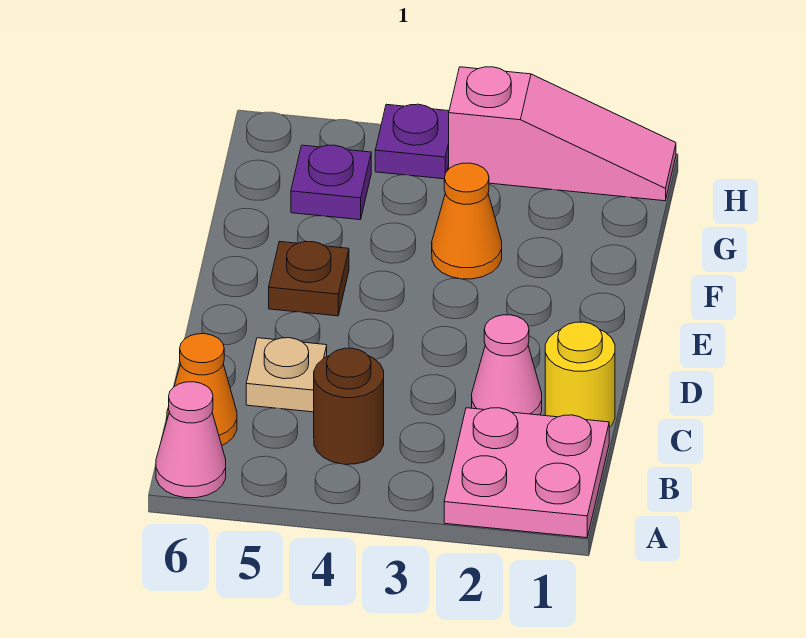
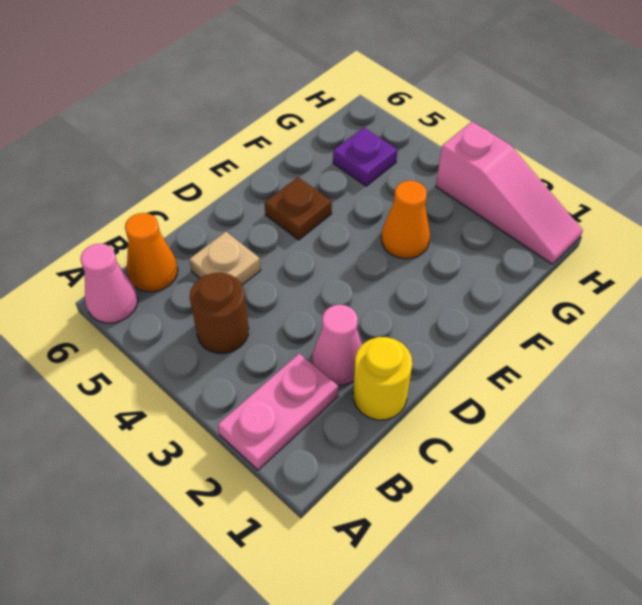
pink 2x2 plate [444,408,609,538] -> pink 1x2 plate [218,354,338,470]
purple 1x1 plate [375,104,449,179] -> none

